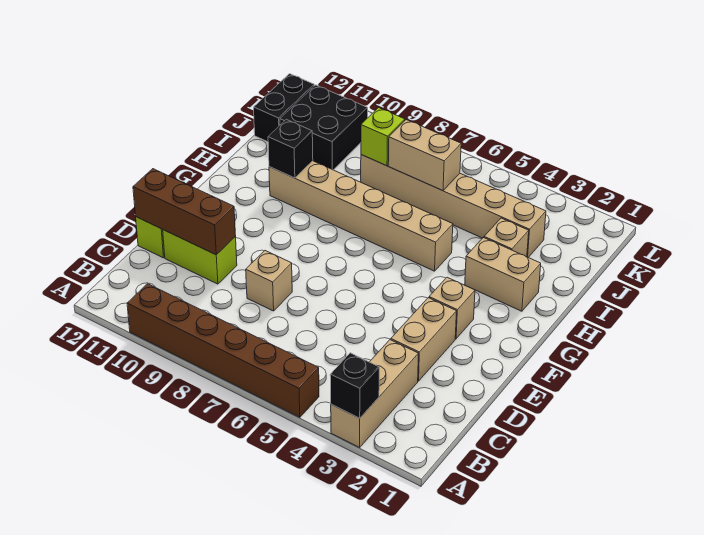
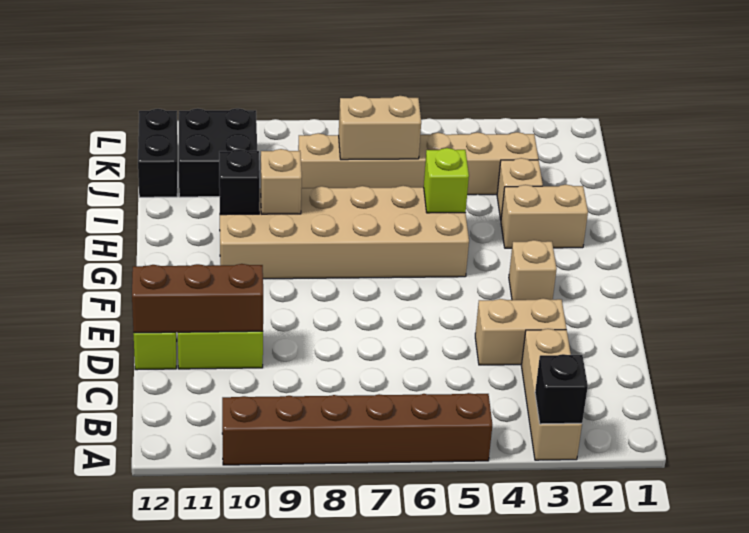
tan 1x2 brick [390,298,457,381] -> tan 1x2 brick turned to [475,298,566,365]
tan 1x1 brick [246,251,292,311] -> tan 1x1 brick moved to [261,149,302,214]
tan 1x6 brick [269,161,453,271] -> tan 2x6 brick [220,186,469,279]
lime 1x1 brick [361,108,405,166] -> lime 1x1 brick moved to [424,148,469,213]

